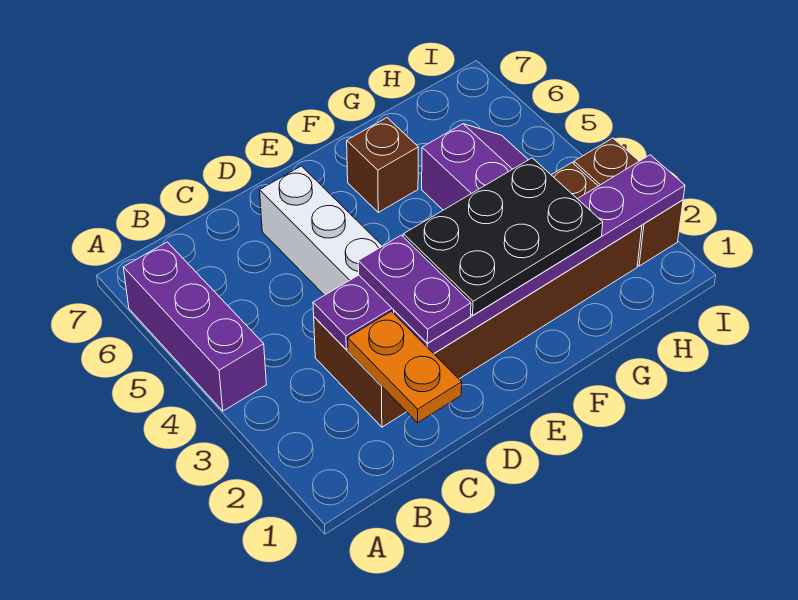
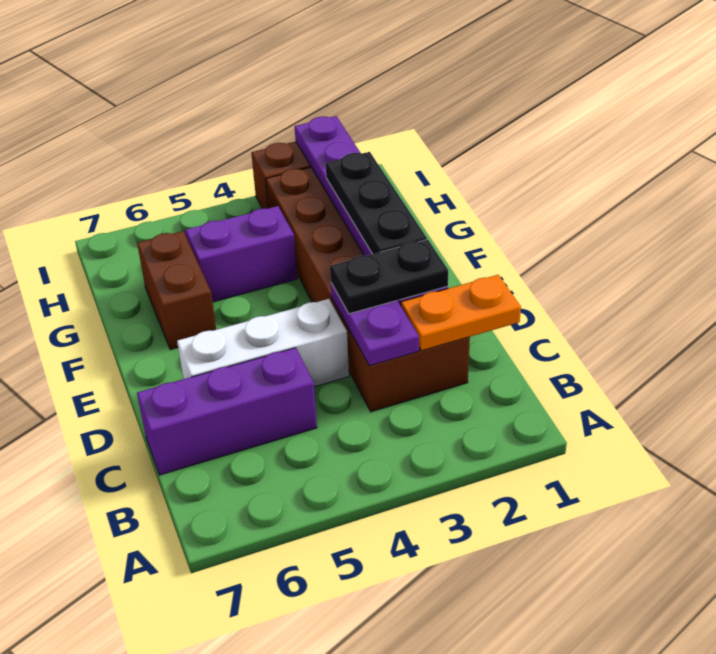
purple 1x3 brick [123,242,266,411] -> purple 1x3 brick moved to [137,348,317,475]
purple 1x2 plate [358,235,471,343] -> black 1x2 plate [330,240,448,314]
black 2x3 plate [403,158,603,315] -> black 1x3 plate [326,152,427,254]
brown 1x1 brick [347,118,418,212] -> brown 1x2 brick [137,231,216,350]

